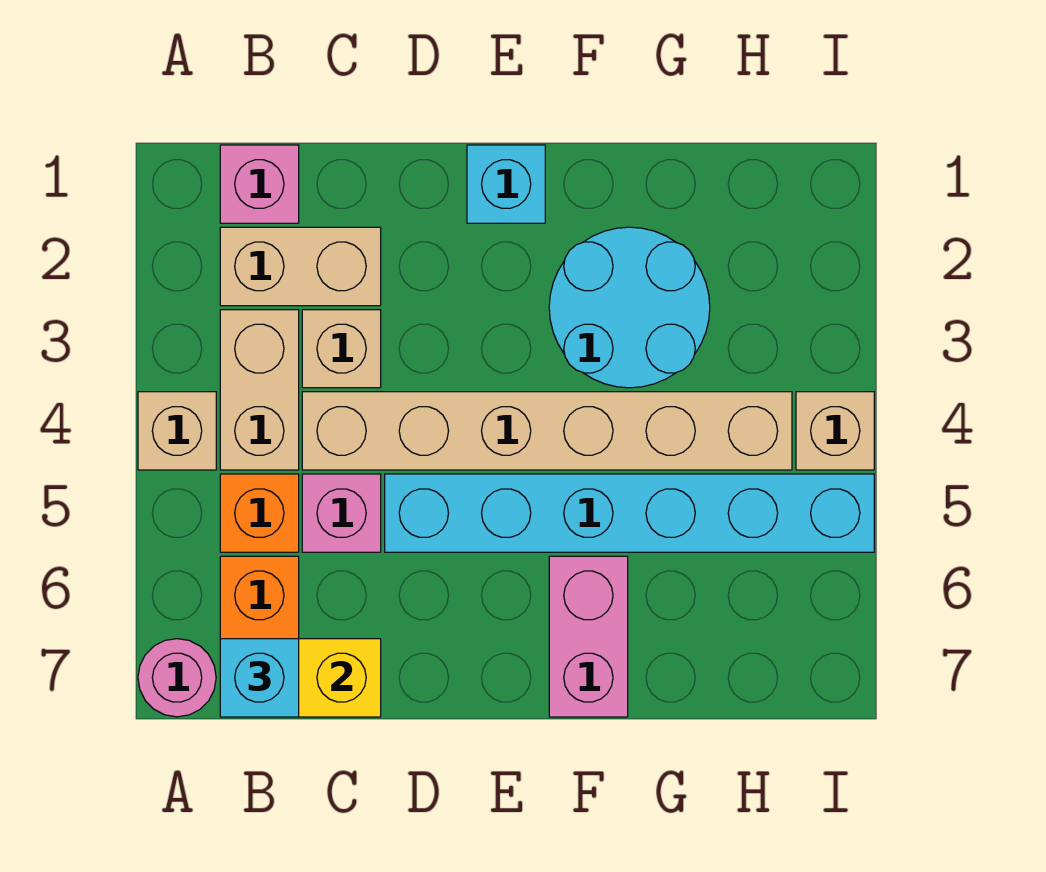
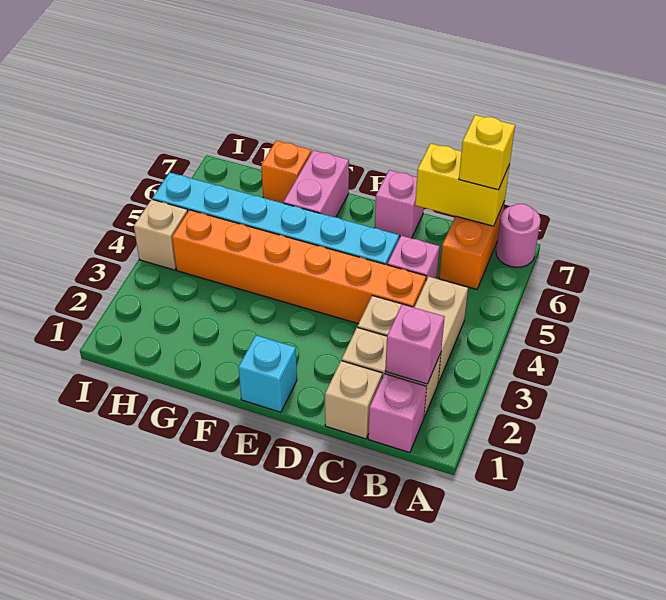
tan 1x1 brick [138,392,216,470] -> tan 1x1 brick moved to [325,361,382,439]
none -> pink 1x1 brick [385,304,445,384]
orange 1x1 brick [220,474,299,552] -> orange 1x1 brick moved to [261,141,311,203]
cyan 1x1 brick [220,639,299,717] -> yellow 1x1 brick [459,115,515,190]
tan 1x6 brick [302,392,792,470] -> orange 1x6 brick [172,210,426,324]
none -> pink 1x1 brick [375,170,424,238]
cyan 2x2 round brick [549,227,710,388] -> none

